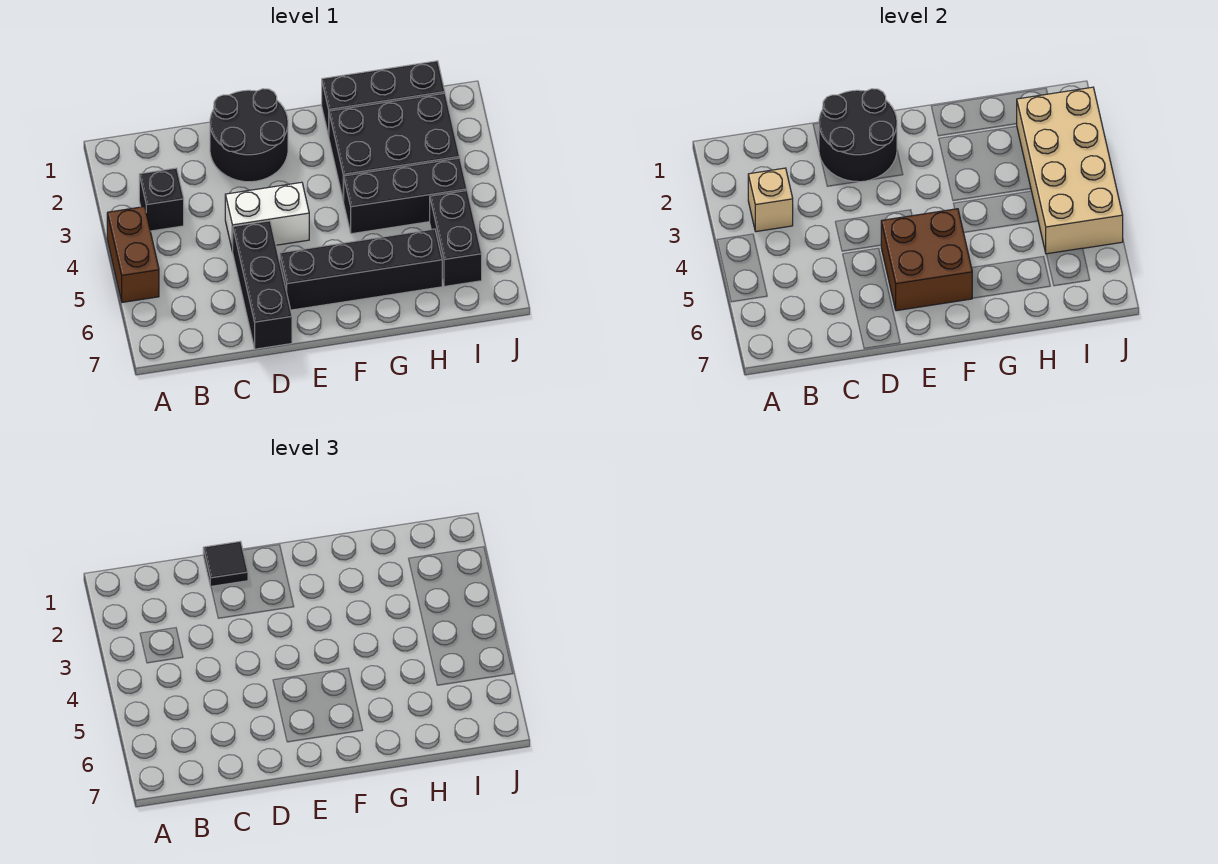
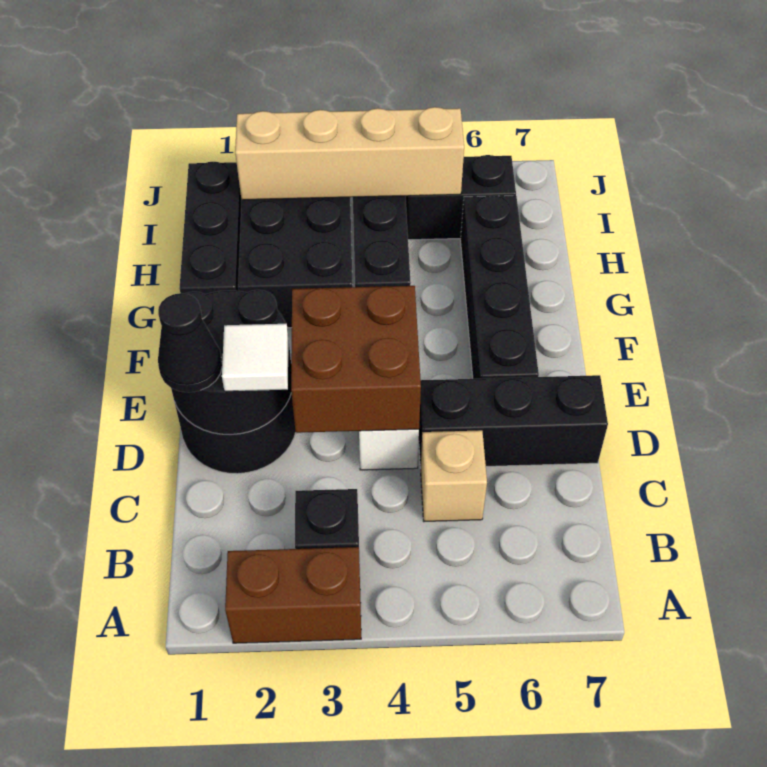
brown 1x2 brick [107,207,159,302] -> brown 1x2 brick moved to [225,547,361,643]
tan 1x1 brick [748,168,793,232] -> tan 1x1 brick moved to [420,430,487,521]
black 1x1 tile [203,541,248,586] -> black 1x1 cone [158,293,222,392]
none -> white 1x1 tile [222,324,288,391]
brown 2x2 brick [881,209,972,311] -> brown 2x2 brick moved to [291,286,421,433]
tan 2x4 brick [1017,87,1123,254] -> tan 1x4 brick [235,107,464,200]

